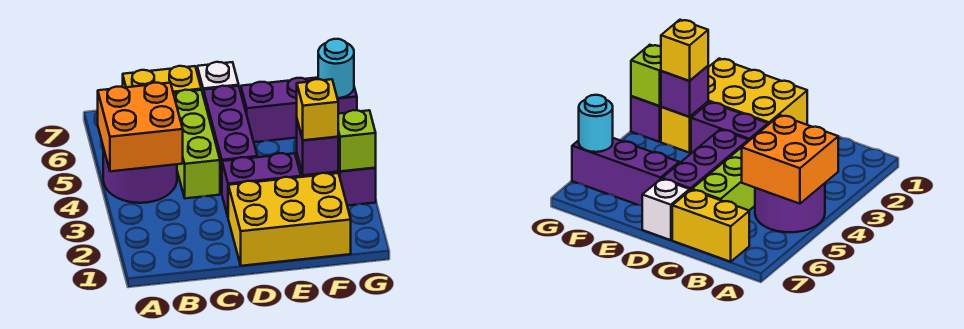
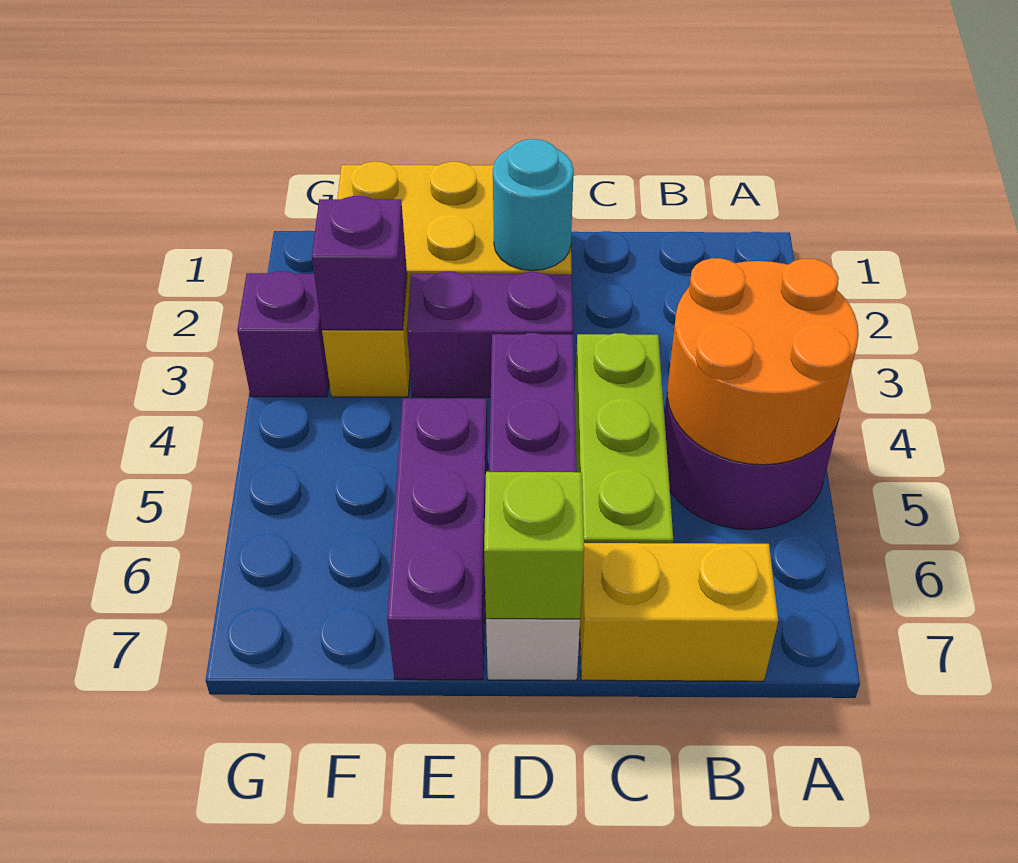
orange 2x2 brick [98,83,183,171] -> orange 2x2 round brick [667,258,859,465]
purple 1x3 brick [241,78,357,142] -> purple 1x3 brick turned to [387,398,488,680]
yellow 1x1 brick [297,79,338,140] -> none
lime 1x1 brick [338,110,376,171] -> lime 1x1 brick moved to [484,472,584,619]
cyan 1x1 round brick [318,39,354,98] -> cyan 1x1 round brick moved to [493,139,574,271]

